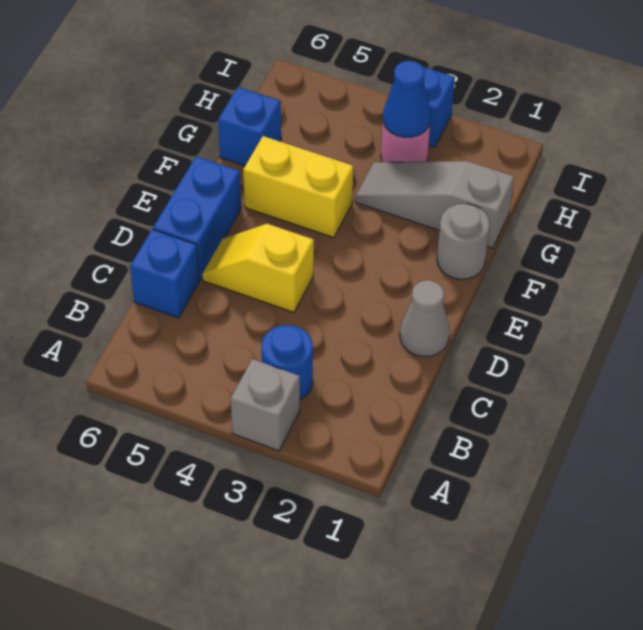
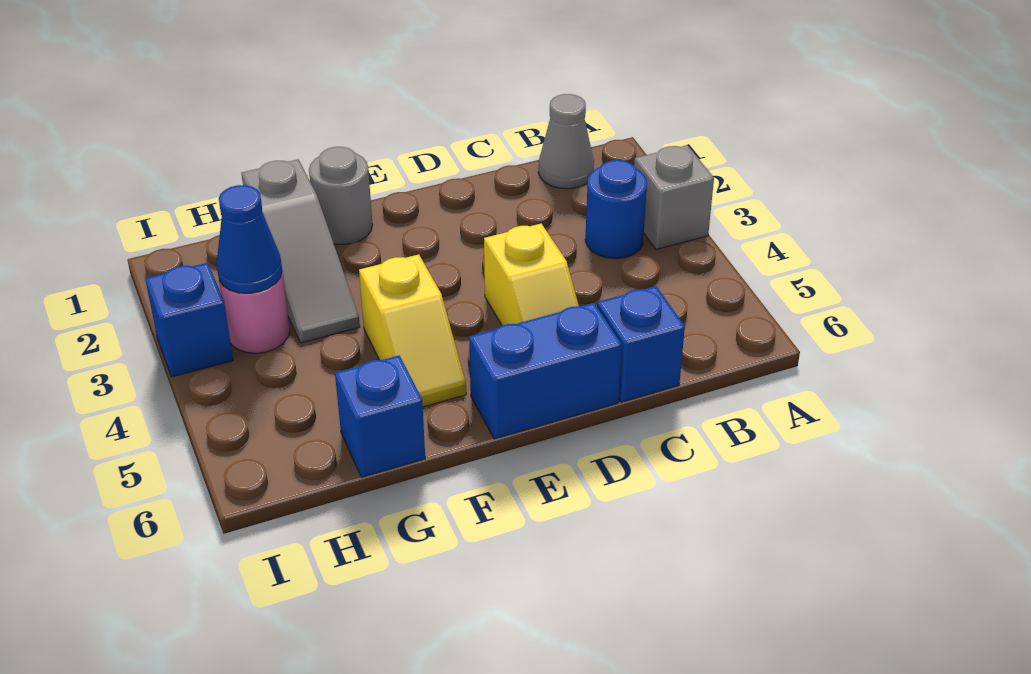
grey 1x1 cone [400,280,450,356] -> grey 1x1 cone moved to [538,94,594,189]
yellow 1x2 brick [243,136,353,238] -> yellow 1x2 slope [359,254,466,407]

